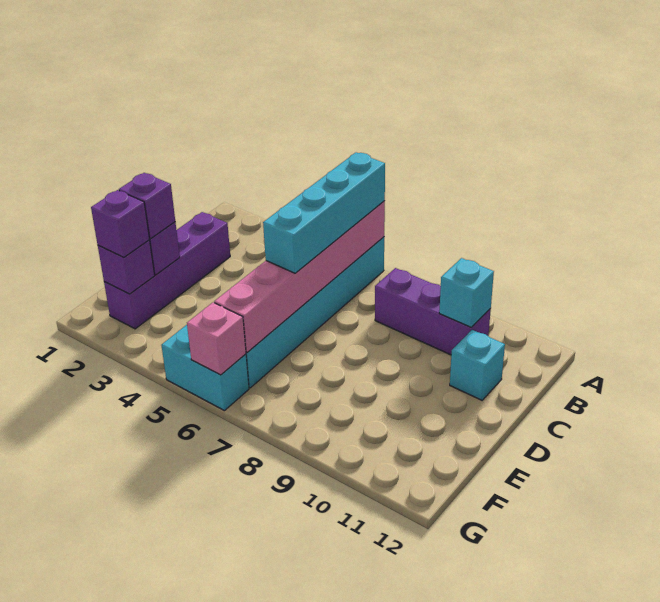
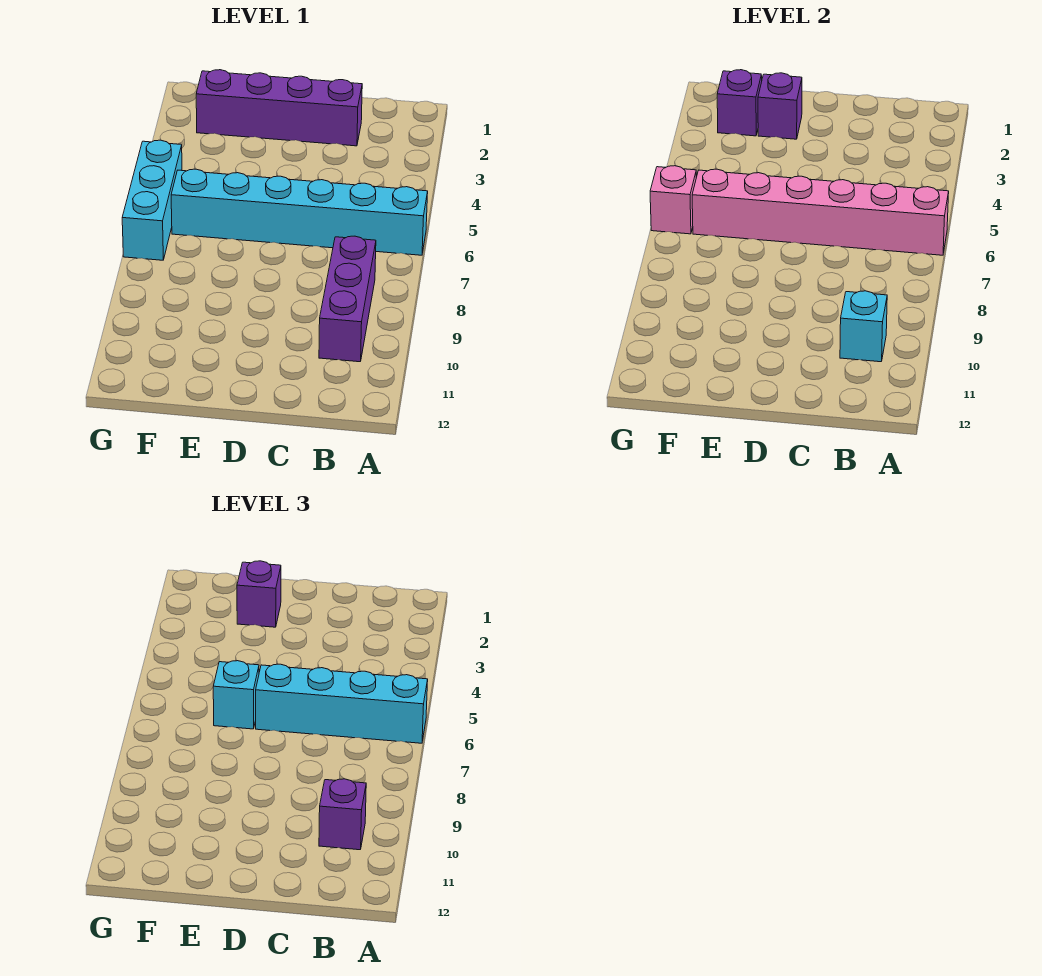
cyan 1x1 brick [450,330,505,400] -> cyan 1x1 brick moved to [213,661,259,729]
purple 1x1 brick [91,190,149,258] -> purple 1x1 brick moved to [319,779,366,850]
cyan 1x2 brick [161,325,249,411] -> cyan 1x3 brick [122,140,182,260]

